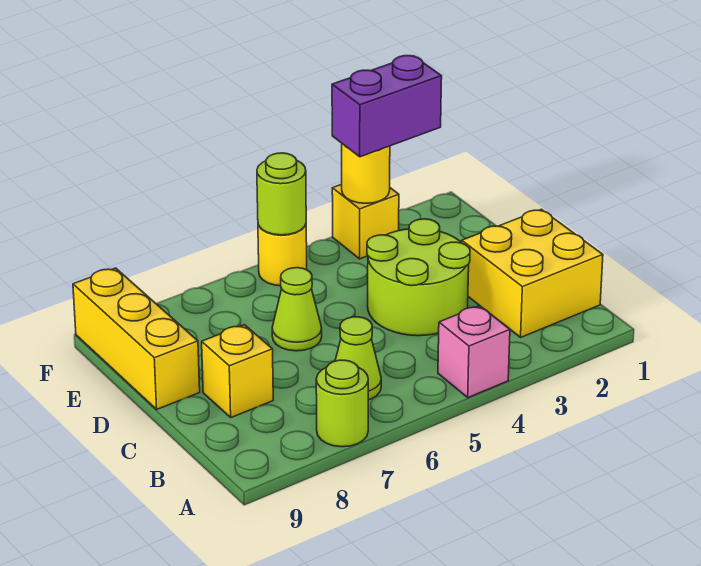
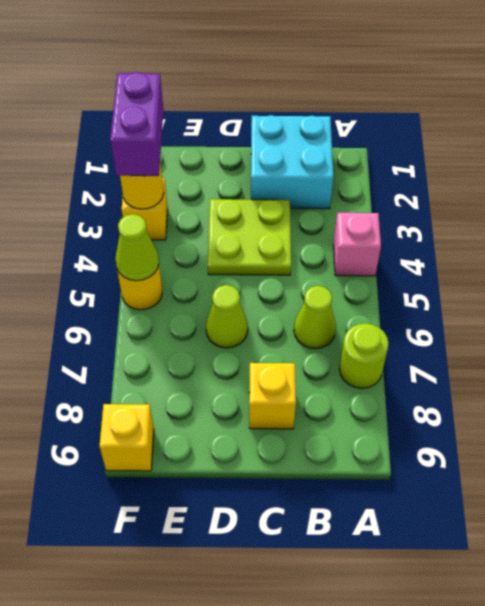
yellow 2x2 brick [462,209,603,337] -> cyan 2x2 brick [251,115,334,209]
lime 2x2 round brick [367,219,470,336] -> lime 2x2 plate [208,199,291,275]
yellow 1x3 brick [73,268,200,409] -> yellow 1x1 brick [99,404,154,471]
lime 1x1 round brick [257,153,306,235] -> lime 1x1 cone [116,214,159,281]

